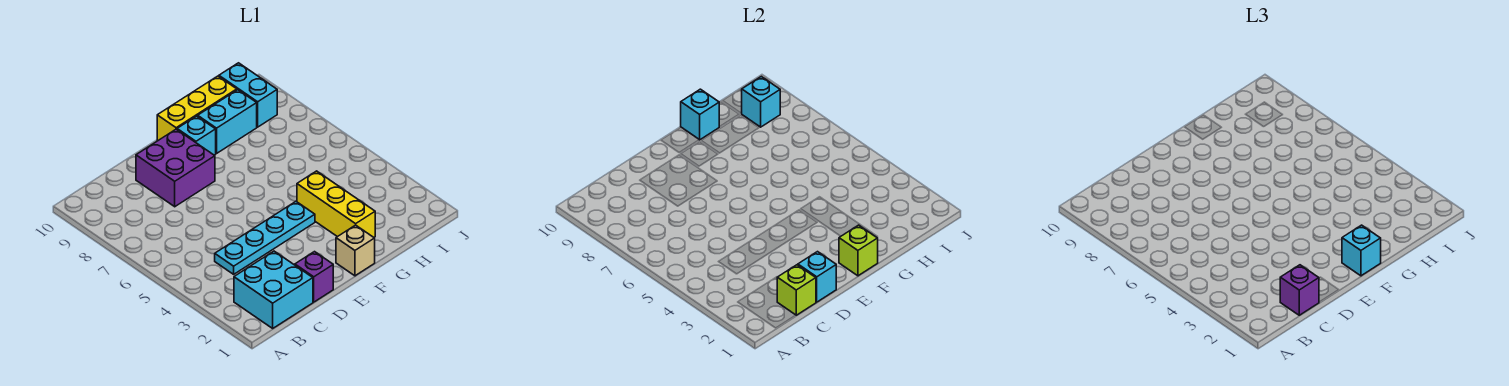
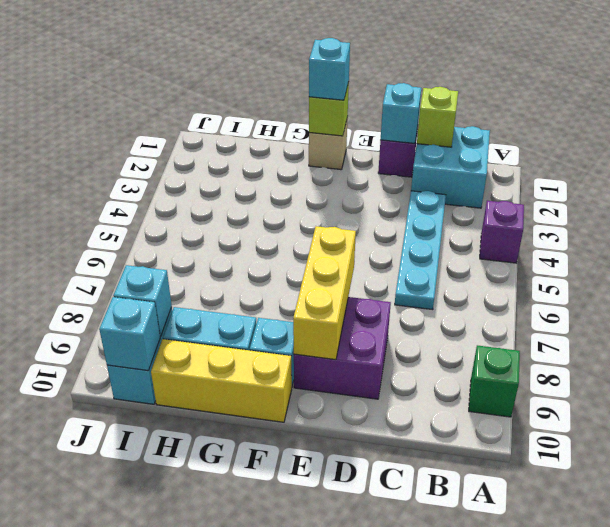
none -> green 1x1 brick [469,345,520,417]
purple 1x1 brick [1280,265,1319,315] -> purple 1x1 brick moved to [480,201,524,263]
cyan 1x4 plate [215,202,315,274] -> cyan 1x4 plate turned to [395,191,446,310]
yellow 1x3 brick [297,171,375,237] -> yellow 1x3 brick moved to [293,226,356,360]
cyan 1x1 brick [681,89,719,140] -> cyan 1x1 brick moved to [99,297,160,371]

